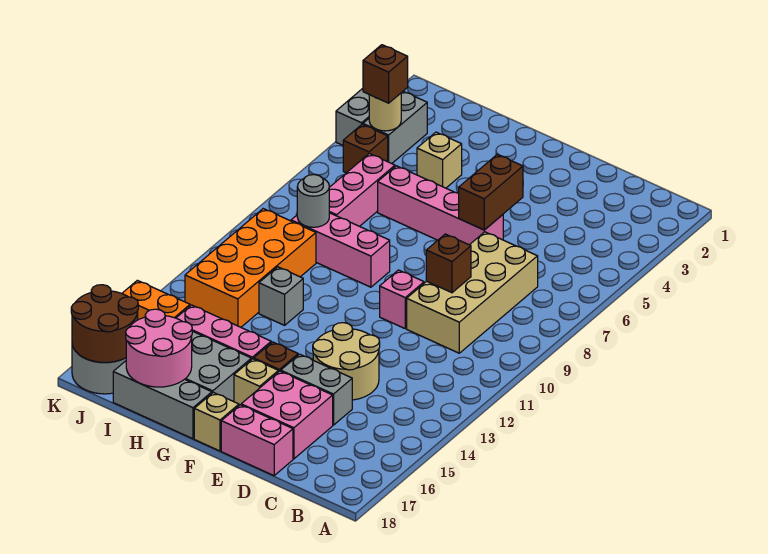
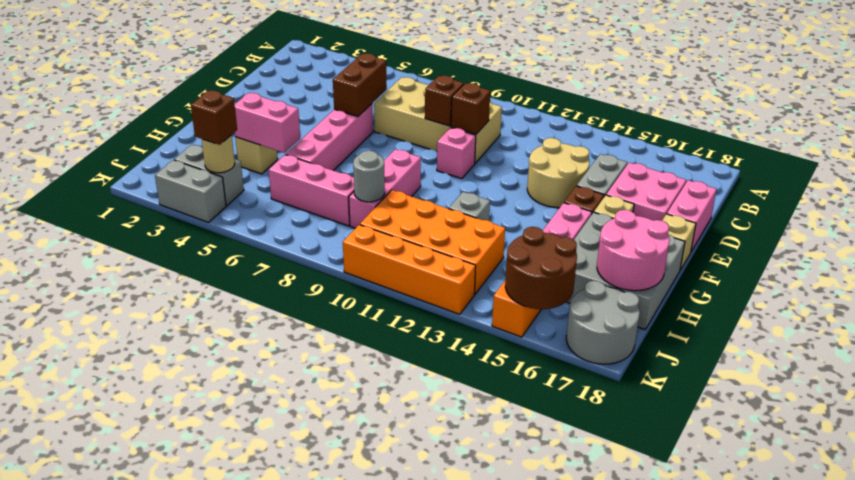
brown 1x2 brick [459,154,523,230] -> brown 1x2 brick turned to [333,53,387,117]
none -> pink 1x2 brick [235,93,300,153]
brown 1x1 brick [343,124,388,173] -> brown 1x1 brick moved to [451,83,490,134]
brown 2x2 round brick [71,285,138,362] -> brown 2x2 round brick moved to [505,227,577,309]
none -> orange 1x4 brick [343,225,476,314]

